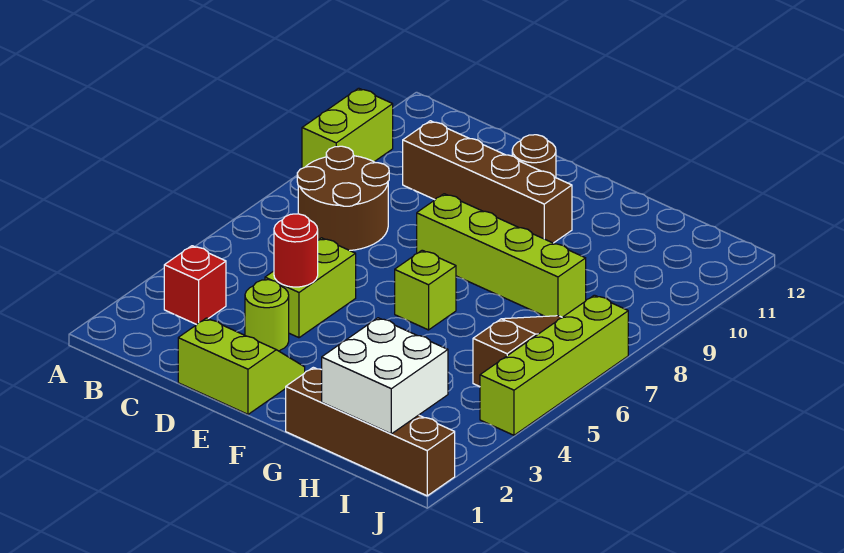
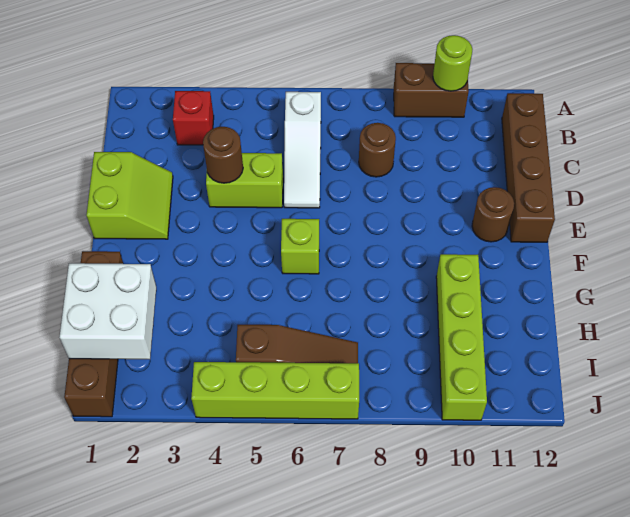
lime 1x2 brick [302,88,393,168] -> brown 1x2 brick [394,63,469,117]
none -> white 1x3 slope [284,92,321,208]
brown 2x2 round brick [297,146,389,251] -> brown 1x1 round brick [359,123,396,177]
brown 1x4 brick [403,121,572,243] -> brown 1x4 brick moved to [502,93,555,242]
lime 1x1 round brick [245,280,289,351] -> lime 1x1 round brick moved to [433,35,473,91]
red 1x1 round brick [274,214,318,287] -> brown 1x1 round brick [203,127,243,183]
lime 1x4 brick [417,194,586,317] -> lime 1x4 brick moved to [436,254,487,420]

